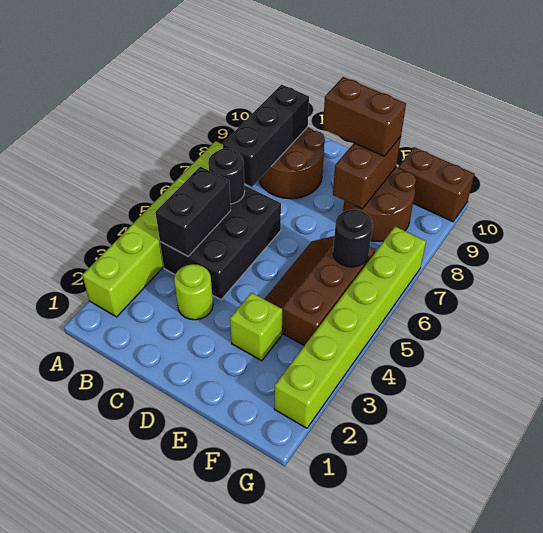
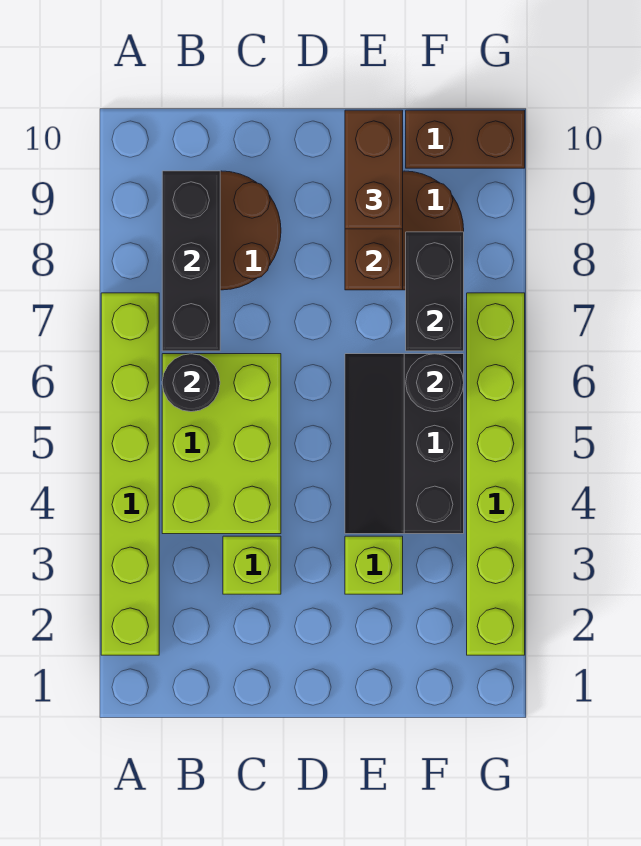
black 2x3 brick [160,185,281,300] -> lime 2x3 brick [162,354,281,534]
black 1x2 brick [155,166,231,256] -> black 1x2 brick moved to [406,232,464,351]
lime 1x1 round brick [174,264,213,320] -> lime 1x1 brick [223,536,281,594]
brown 1x2 brick [323,77,406,156] -> brown 1x2 brick turned to [345,110,403,229]
brown 2x3 slope [264,236,375,346] -> black 2x3 slope [345,354,464,534]

